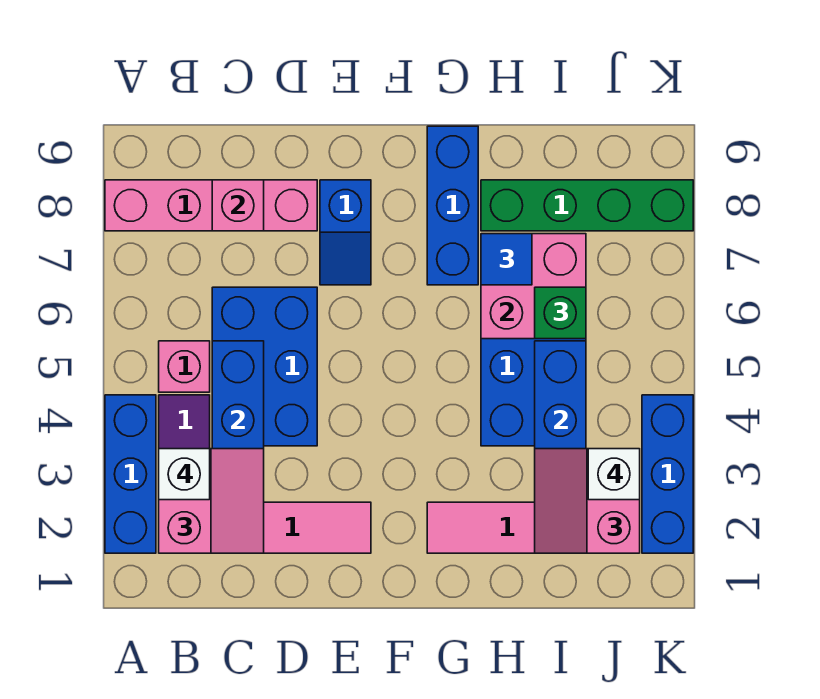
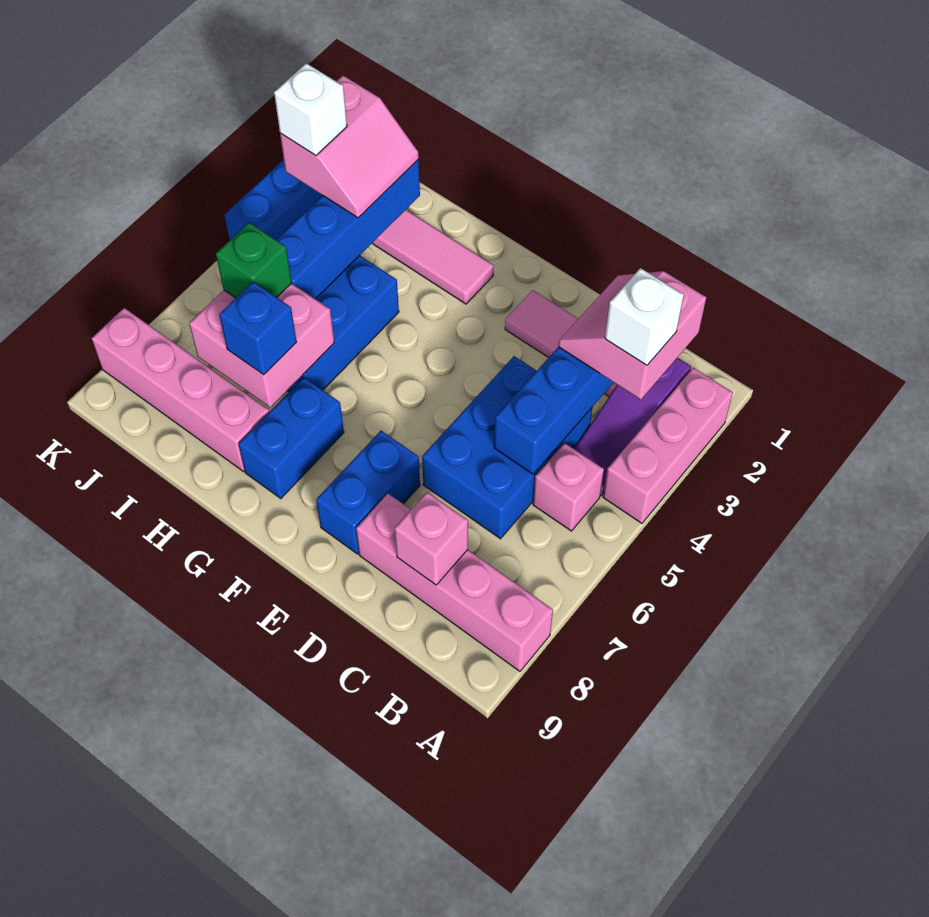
blue 1x3 brick [105,395,156,553] -> pink 1x3 brick [603,368,733,523]
blue 1x2 slope [320,180,371,285] -> blue 1x2 brick [316,431,420,554]
blue 1x3 brick [427,126,478,285] -> blue 1x2 brick [238,377,344,499]
blue 1x1 tile [481,234,532,285] -> blue 1x1 brick [219,282,297,375]
green 1x4 brick [481,180,693,231] -> pink 1x4 brick [92,308,269,472]

